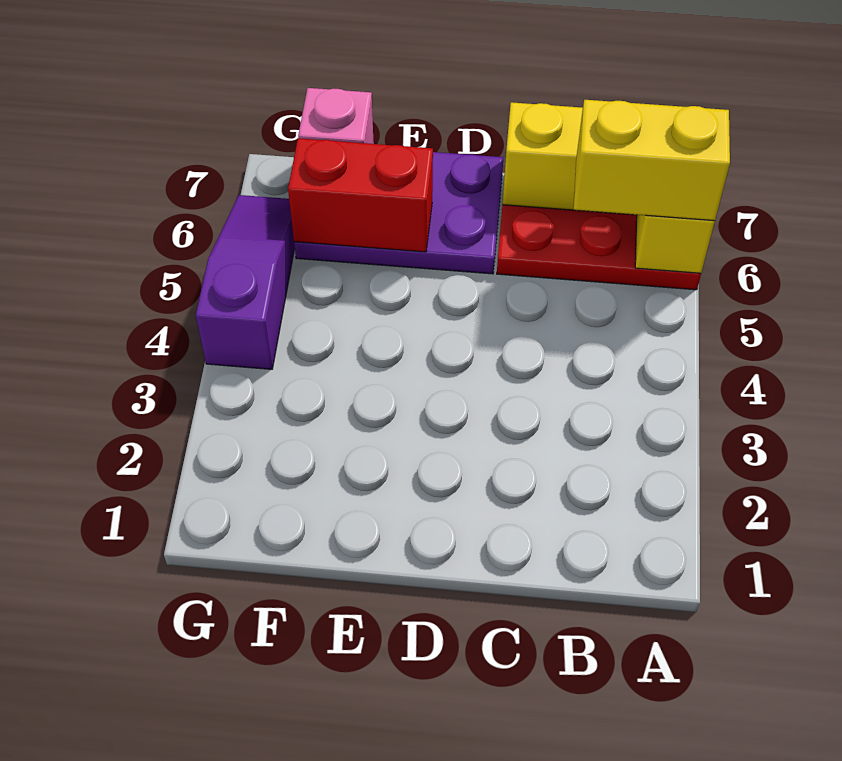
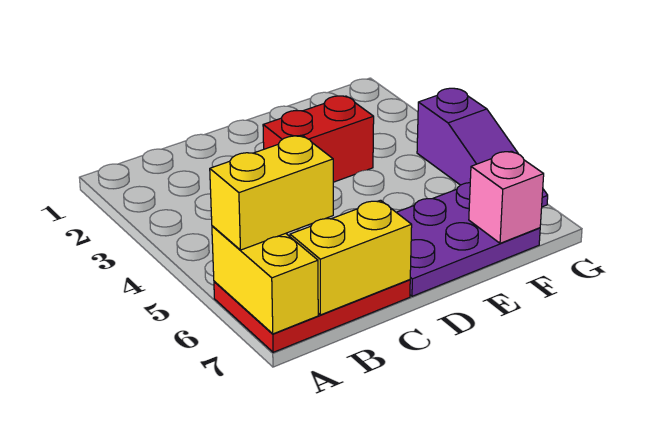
red 1x2 brick [288,138,433,252] -> red 1x2 brick moved to [263,96,374,182]

